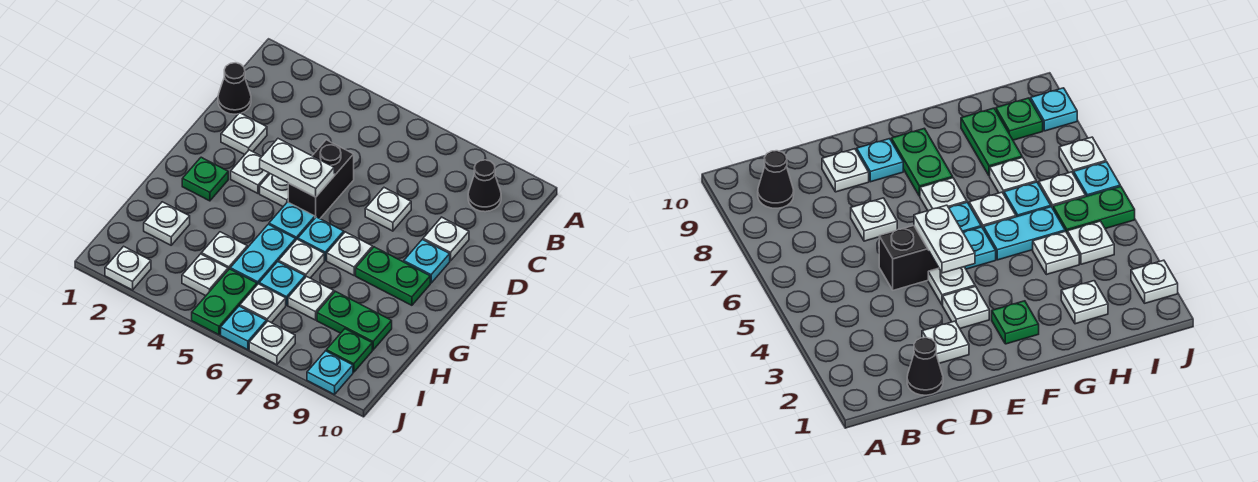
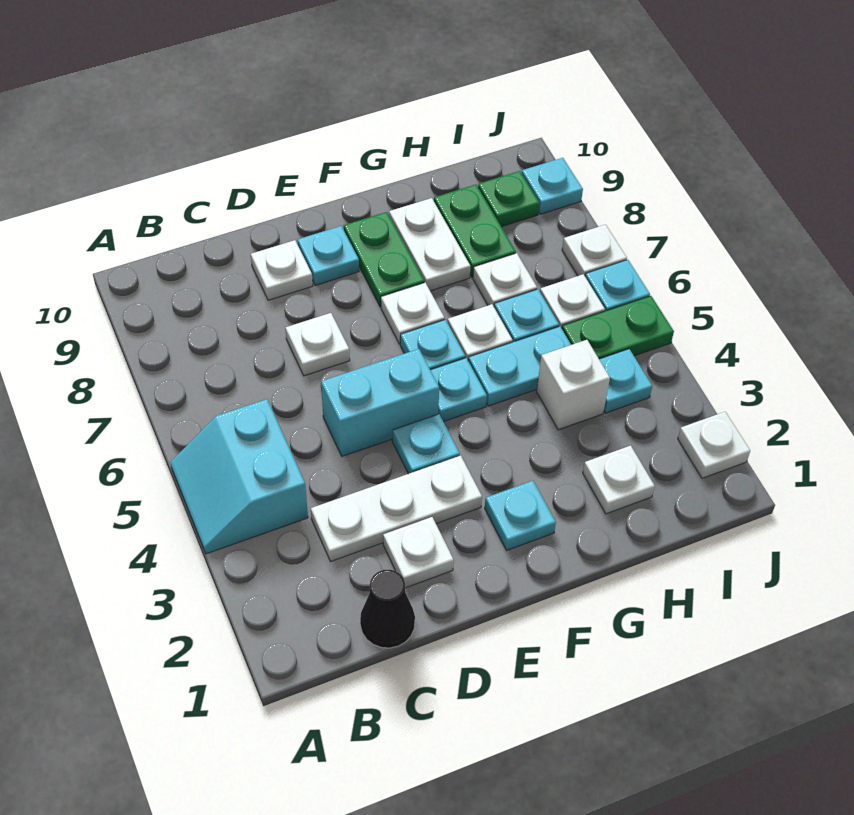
none -> cyan 2x2 slope [170,399,308,554]
black 1x1 cone [468,160,501,212] -> none
black 1x2 brick [288,140,354,219] -> cyan 1x2 brick [321,349,439,456]
white 1x1 plate [231,150,270,193] -> white 1x3 plate [311,456,482,561]
white 1x1 plate [260,174,288,206] -> cyan 1x1 plate [392,414,460,474]
white 1x2 plate [260,139,334,197] -> white 1x2 plate moved to [389,198,470,291]
green 1x1 plate [182,157,228,201] -> cyan 1x1 plate [485,481,556,551]
white 1x1 plate [201,232,247,270] -> white 1x1 brick [537,340,610,430]
white 1x1 plate [182,254,228,296] -> cyan 1x1 plate [599,349,652,413]

